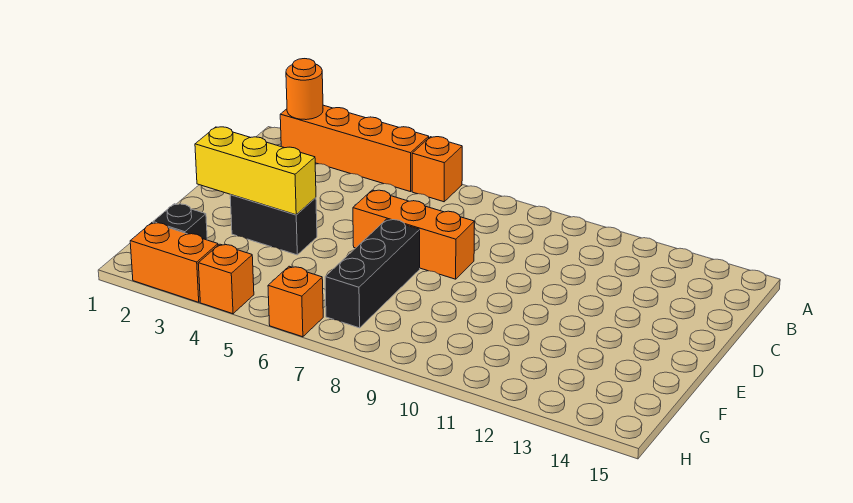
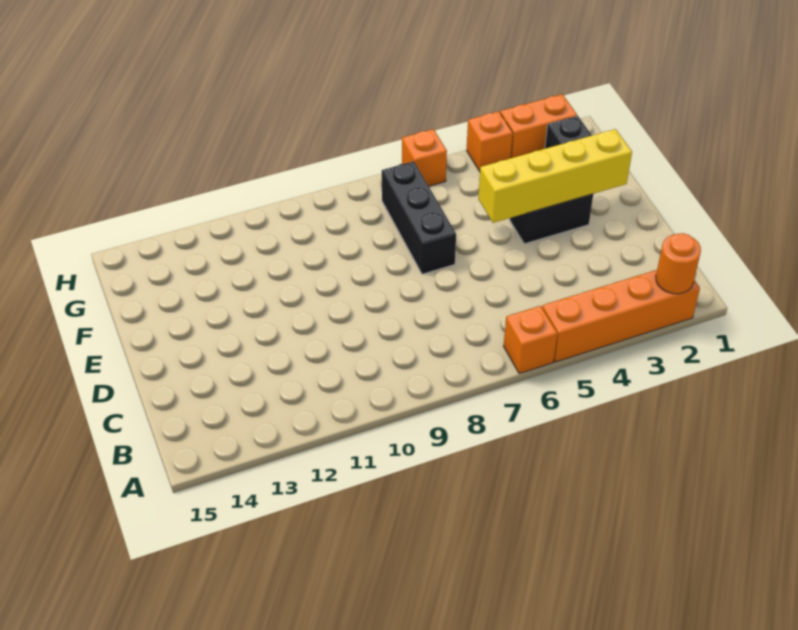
orange 1x3 brick [353,190,475,279] -> none
yellow 1x3 brick [195,127,316,215] -> yellow 1x4 brick [478,129,632,223]

